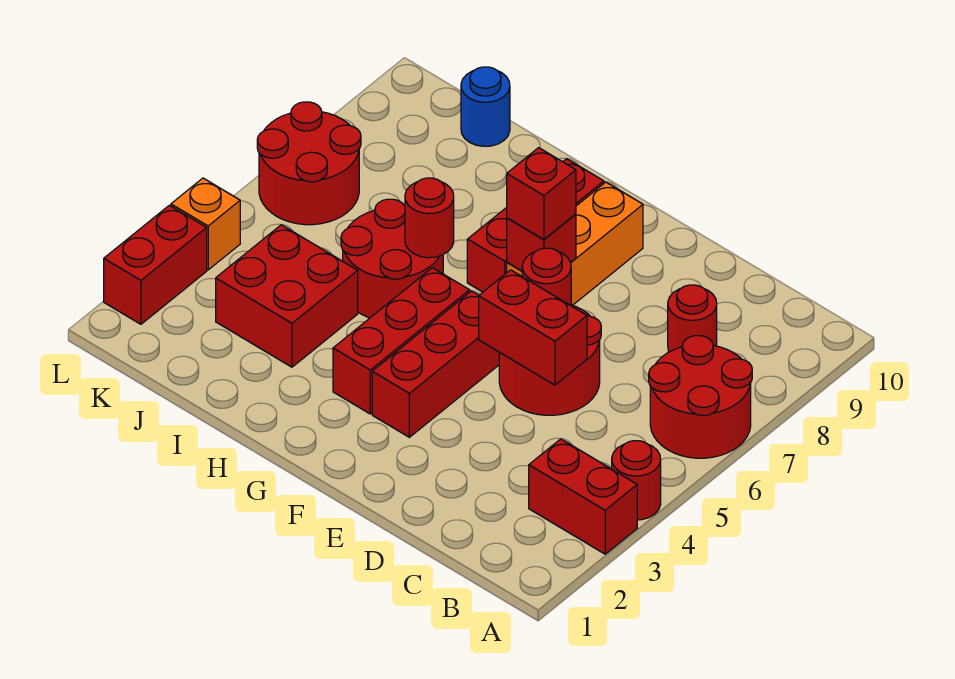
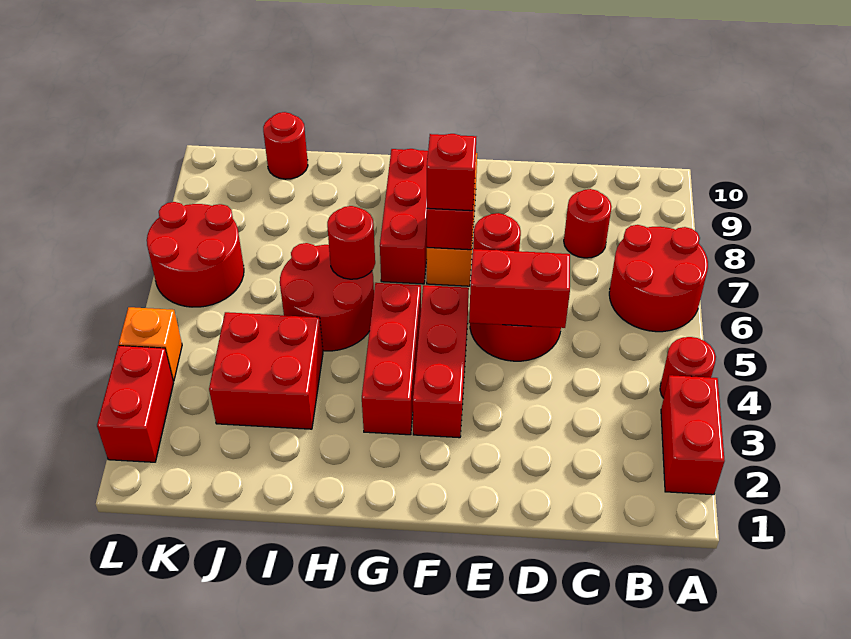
red 1x2 brick [529,439,637,554] -> red 1x2 brick turned to [661,375,725,495]
blue 1x1 round brick [461,67,510,146] -> red 1x1 round brick [263,112,308,179]

